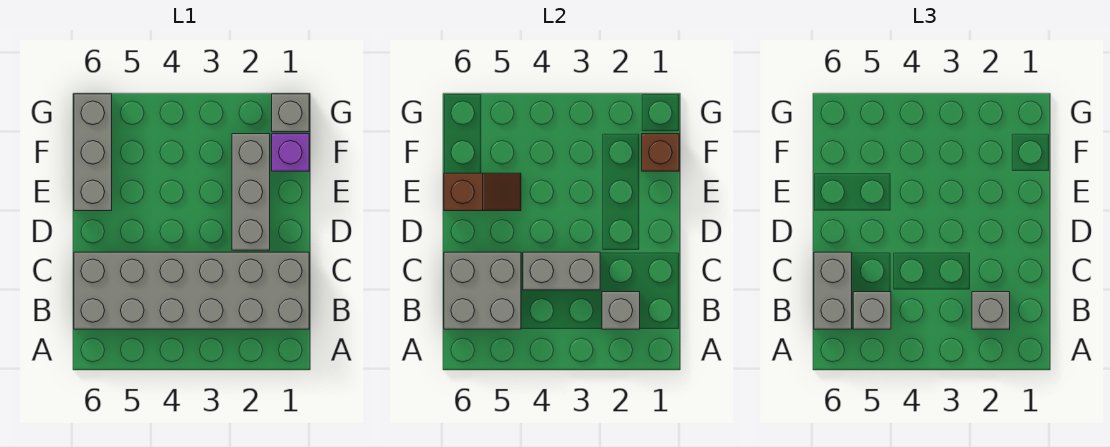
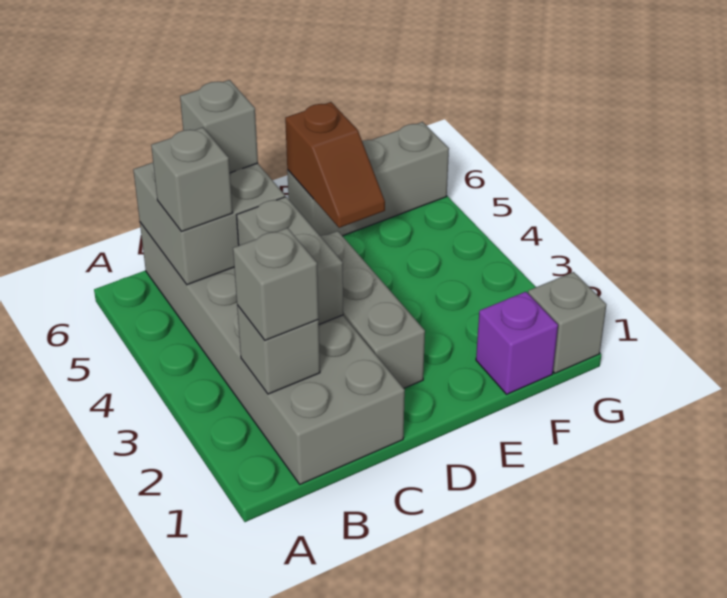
grey 1x2 brick [814,252,852,329] -> grey 1x1 brick [180,80,258,173]
grey 1x3 brick [232,134,270,250] -> grey 1x3 brick turned to [321,231,425,388]
brown 1x1 brick [642,134,679,171] -> none

